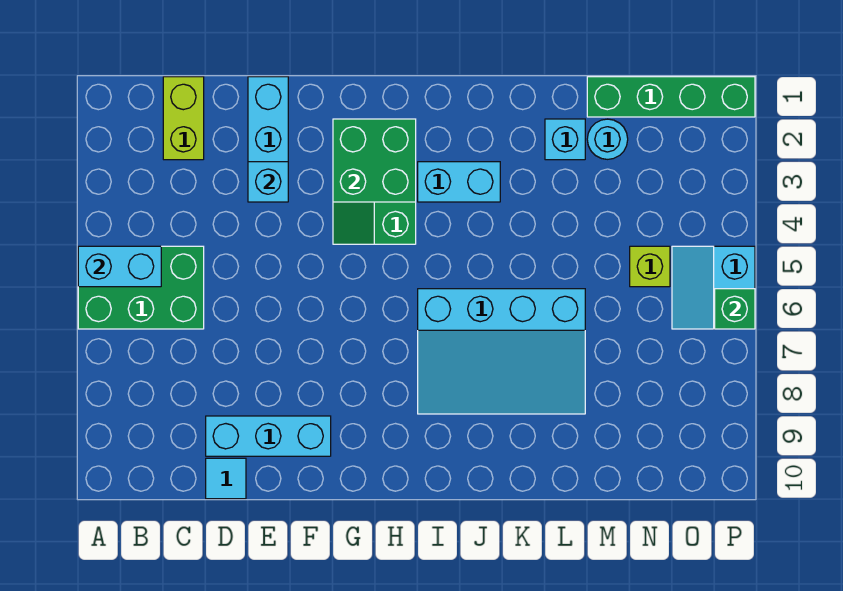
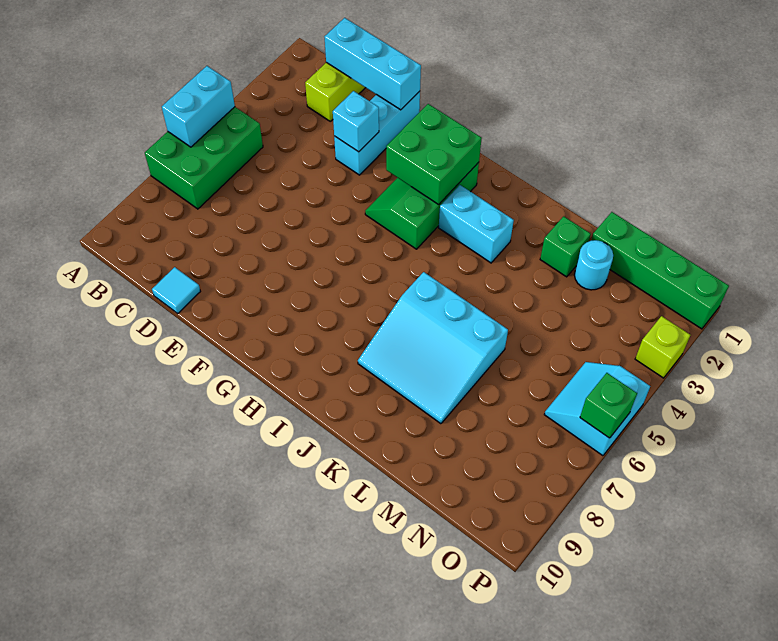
green 2x3 brick [78,246,204,329] -> green 2x3 brick turned to [145,107,263,209]
cyan 1x2 brick [78,246,161,287] -> cyan 1x2 brick turned to [162,66,235,147]
cyan 1x3 brick [206,416,331,456] -> cyan 1x3 brick moved to [325,18,421,110]
cyan 3x4 slope [418,289,585,414] -> cyan 3x3 slope [358,272,508,424]
cyan 1x1 brick [545,119,585,160] -> green 1x1 brick [540,216,591,277]
lime 1x1 brick [630,246,670,287] -> lime 1x1 brick moved to [635,316,690,378]

